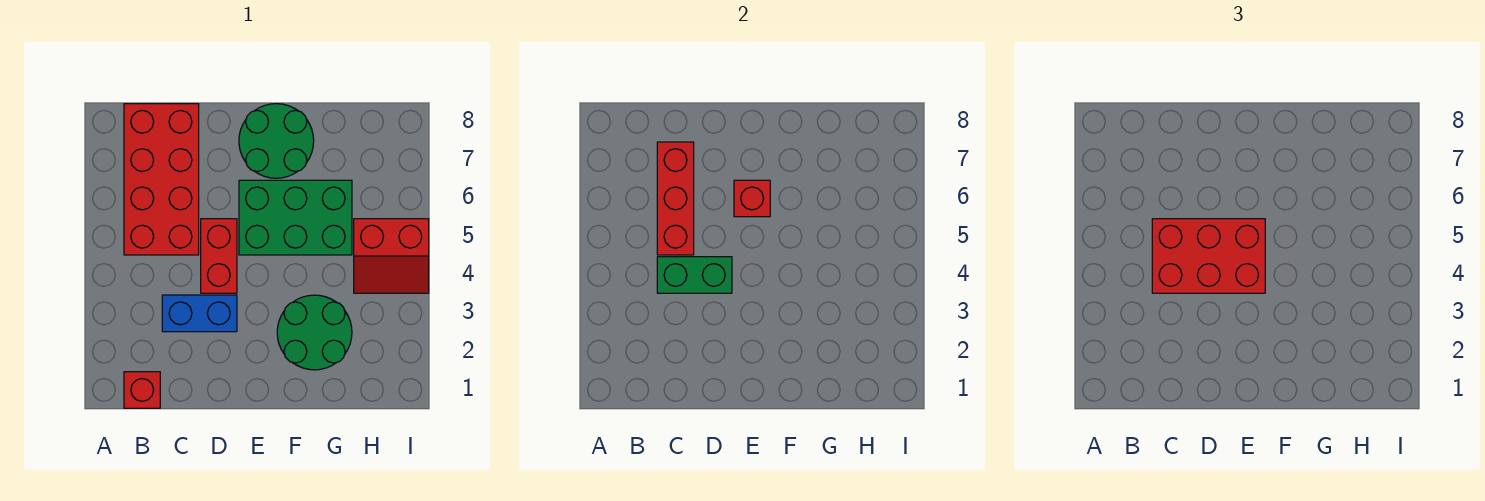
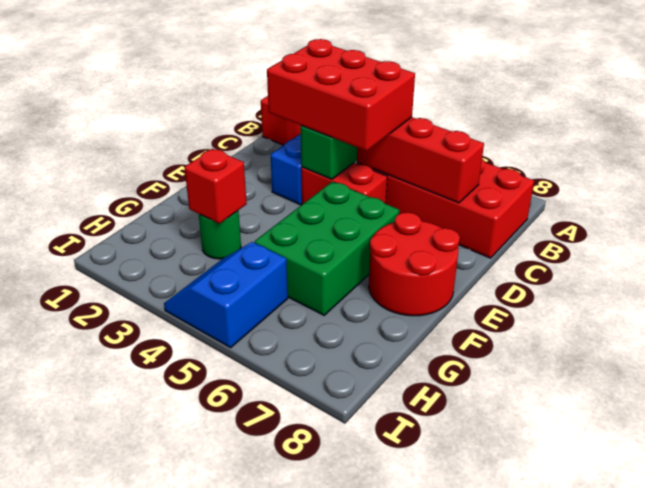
red 2x3 brick [1152,219,1265,293] -> red 2x3 brick turned to [267,39,415,151]
red 1x1 brick [734,180,770,217] -> red 1x1 brick moved to [184,149,247,224]
green 2x2 round brick [239,104,314,178] -> red 2x2 round brick [369,212,460,316]
green 2x2 round brick [277,295,352,370] -> green 1x1 round brick [199,210,241,259]
red 2x2 slope [354,219,429,293] -> blue 2x2 slope [164,242,288,348]

